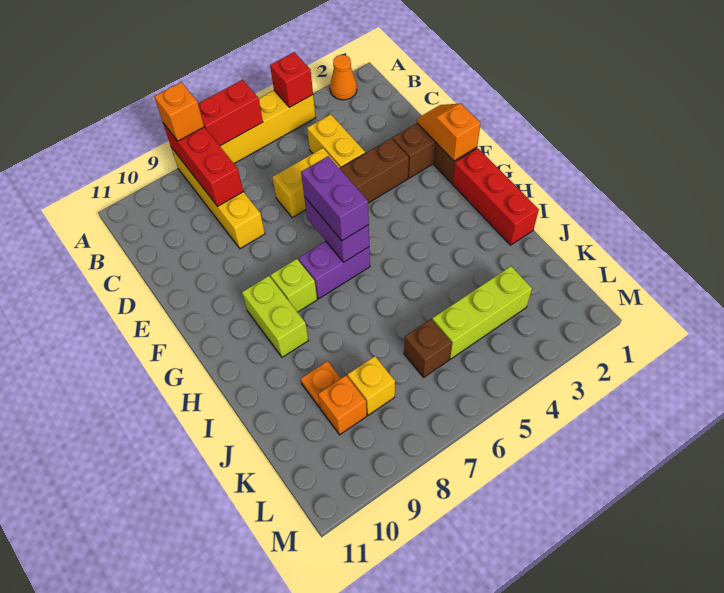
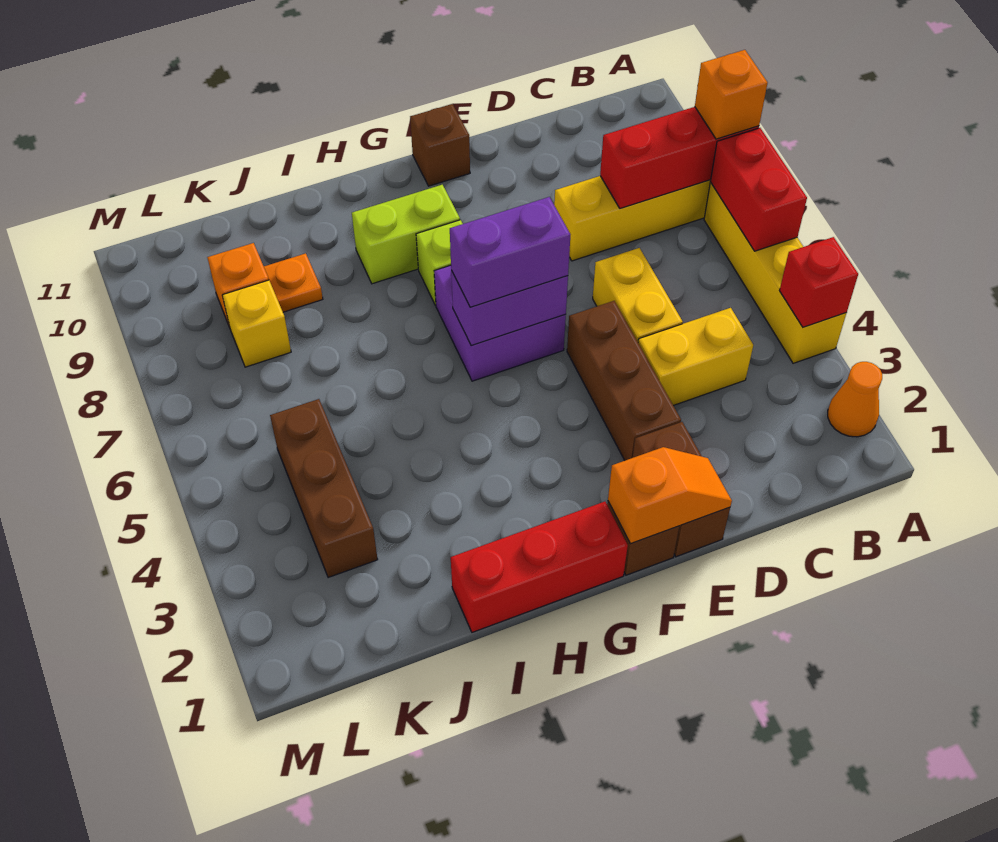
purple 1x2 brick [298,241,370,299] -> purple 2x2 brick [434,265,566,381]
lime 1x3 brick [432,266,532,359] -> brown 1x3 brick [270,399,378,578]
brown 1x1 brick [404,319,452,377] -> brown 1x1 brick moved to [410,104,470,186]

